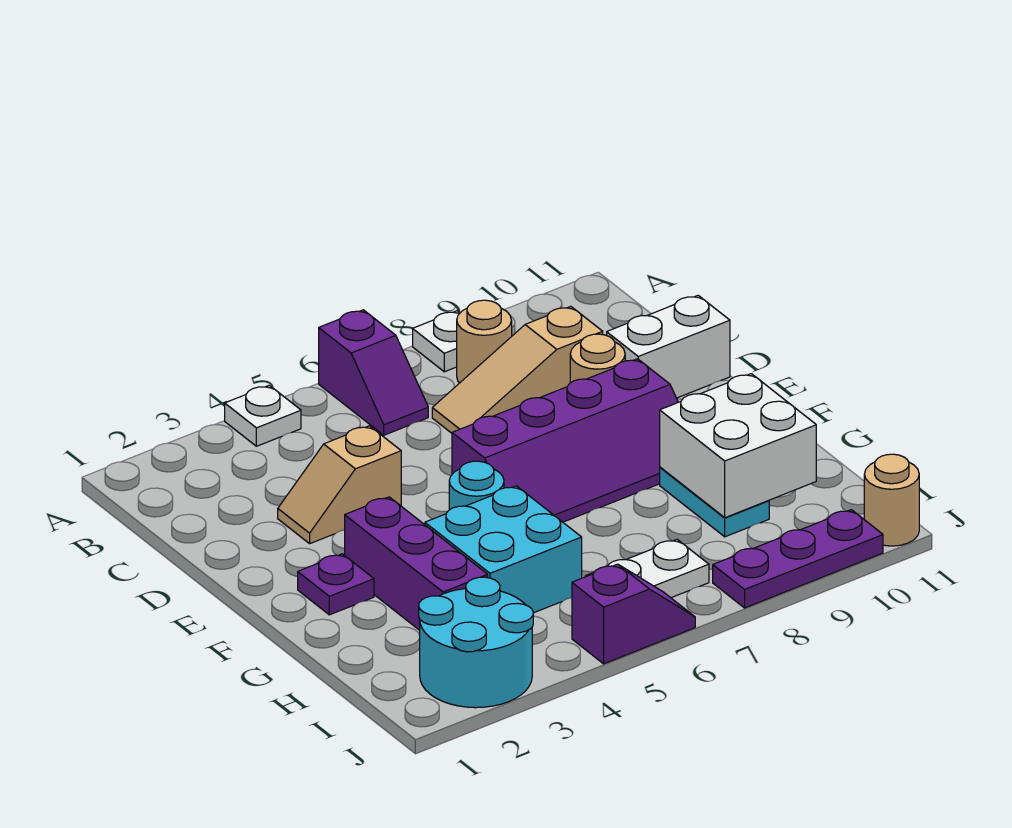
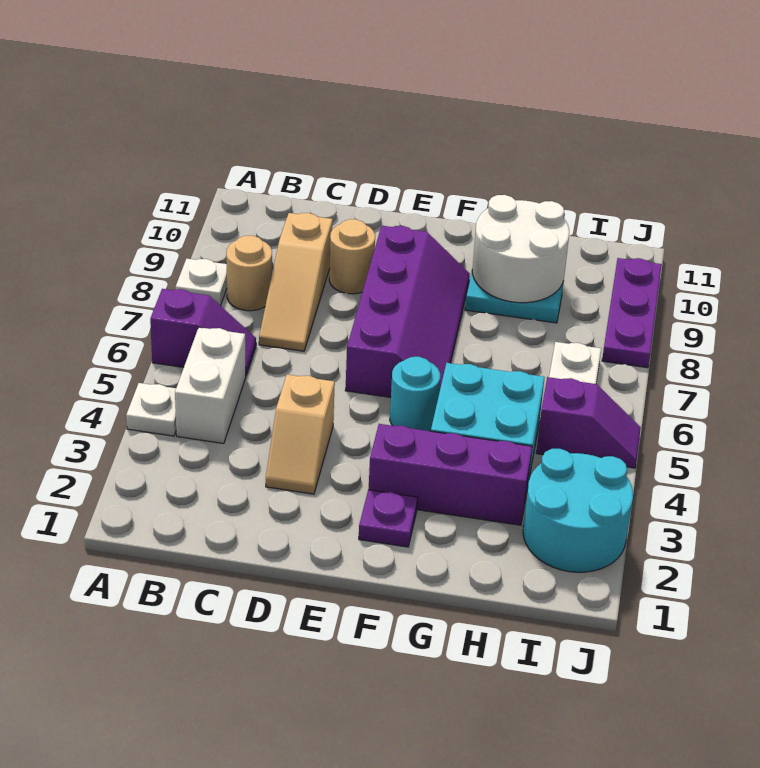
white 1x2 brick [607,296,730,398] -> white 1x2 brick moved to [175,327,246,444]
white 2x2 brick [660,374,816,518] -> white 2x2 round brick [472,195,569,303]
purple 1x2 slope [572,564,695,664] -> purple 1x2 slope turned to [536,377,641,468]
tan 1x1 round brick [864,454,919,546] -> none

